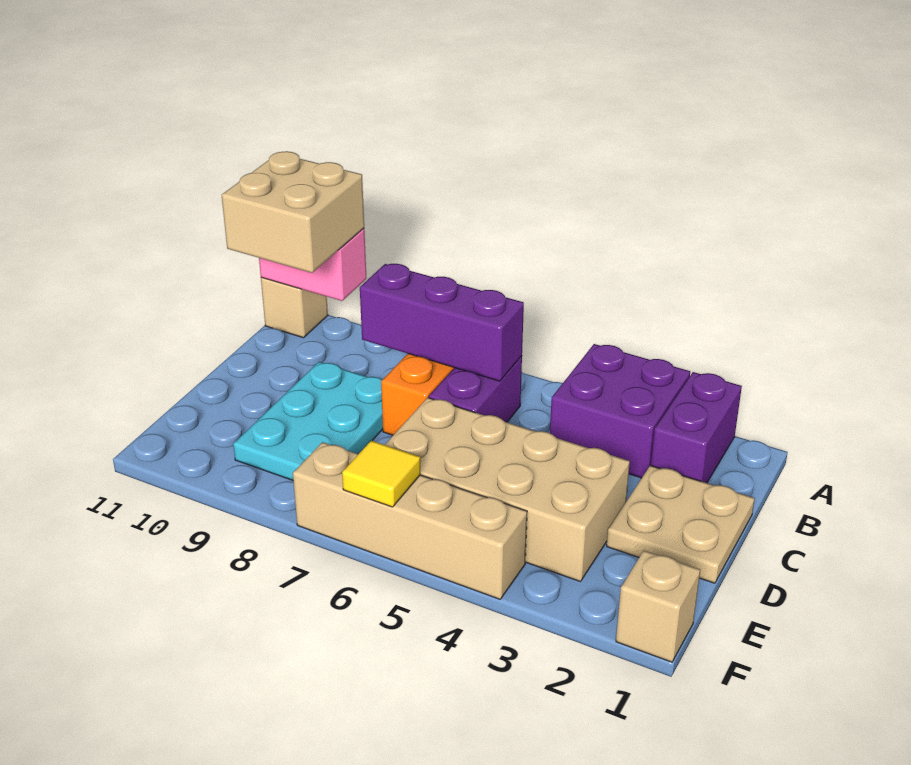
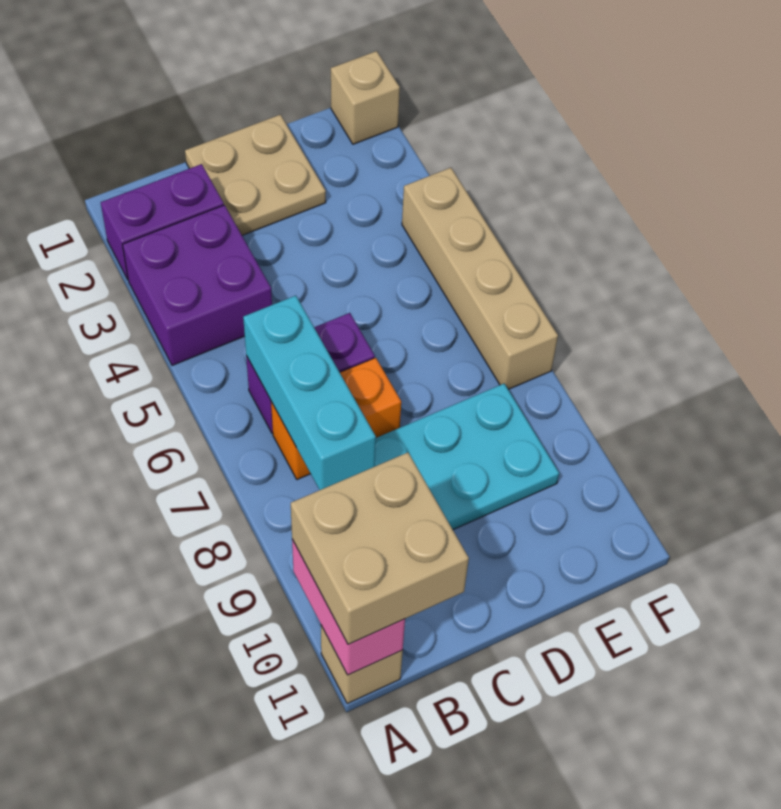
purple 1x3 brick [360,264,524,381] -> cyan 1x3 brick [243,296,376,490]
tan 2x4 brick [385,398,630,582] -> none
yellow 1x1 tile [342,441,420,507] -> none

